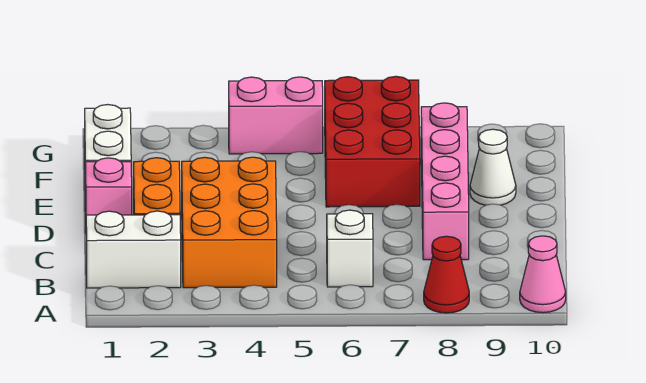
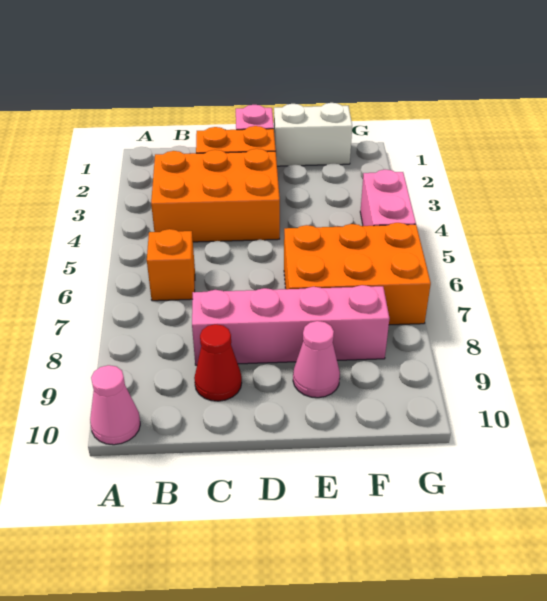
red 1x1 cone [424,236,469,313] -> red 1x1 cone moved to [194,324,242,401]
white 1x2 brick [86,211,181,288] -> none
white 1x1 brick [327,210,373,287] -> orange 1x1 brick [147,229,195,301]
red 2x3 brick [325,76,420,207] -> orange 2x3 brick [284,223,431,325]
white 1x1 cone [470,129,516,205] -> pink 1x1 cone [293,321,340,398]

